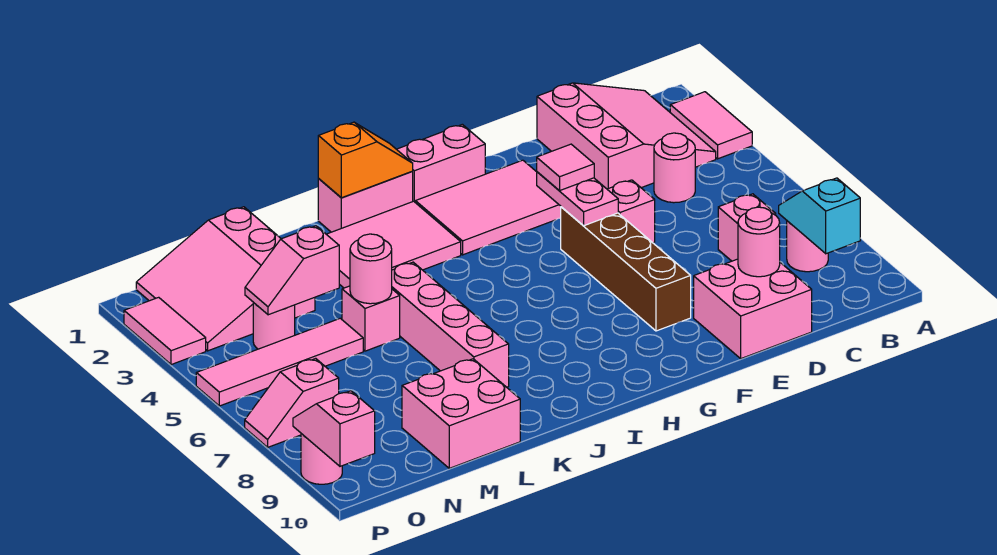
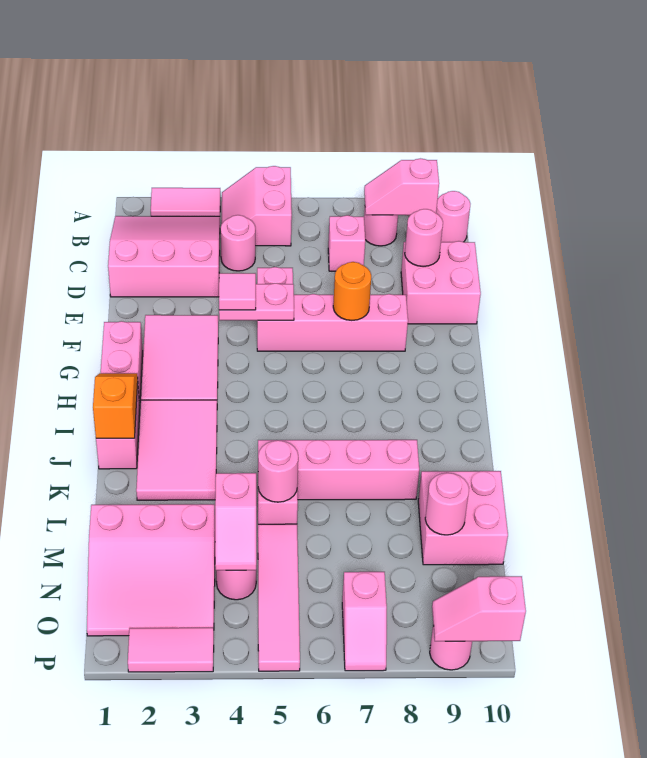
none -> pink 2x2 slope [222,166,292,246]
cyan 1x2 slope [779,178,860,254] -> pink 1x2 slope [364,159,439,215]
none -> pink 1x1 round brick [436,191,470,242]
brown 1x4 brick [561,207,691,331] -> pink 1x4 brick [257,294,408,351]
none -> orange 1x1 round brick [333,262,371,320]
none -> pink 1x1 round brick [425,473,469,535]

